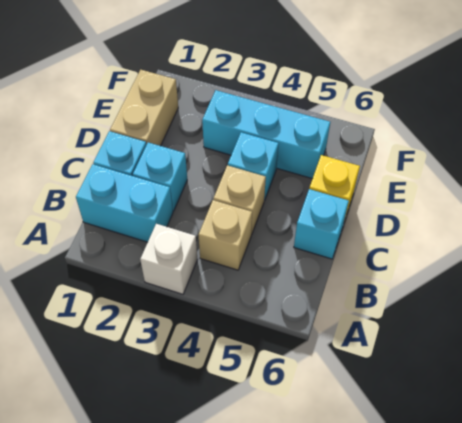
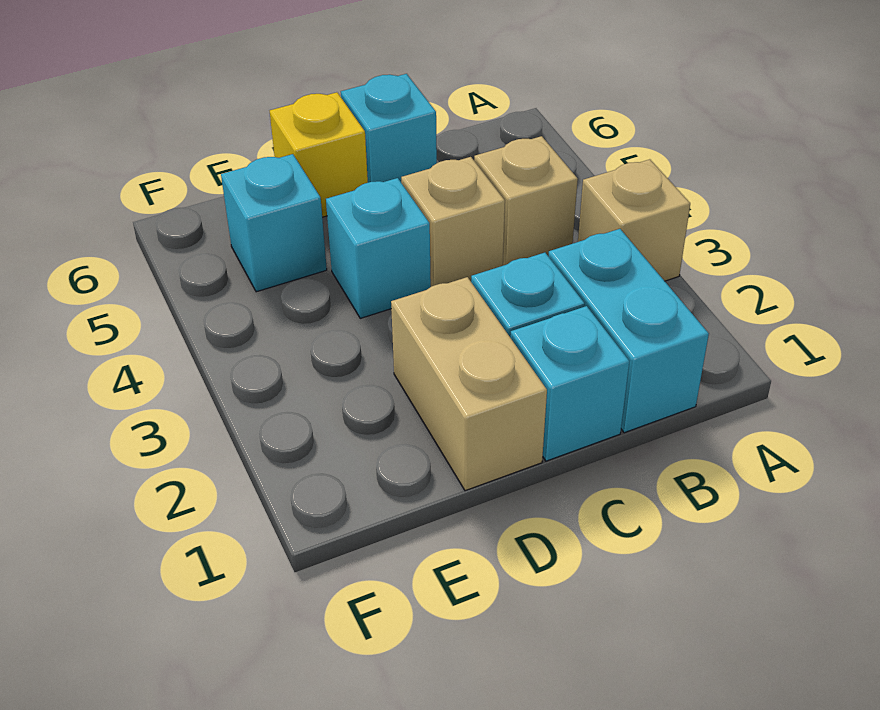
white 1x1 brick [140,224,197,294] -> tan 1x1 brick [578,159,690,281]
tan 1x2 brick [110,70,178,146] -> tan 1x2 brick turned to [391,277,547,491]
cyan 1x3 brick [202,90,330,179] -> cyan 1x1 brick [221,154,327,292]

